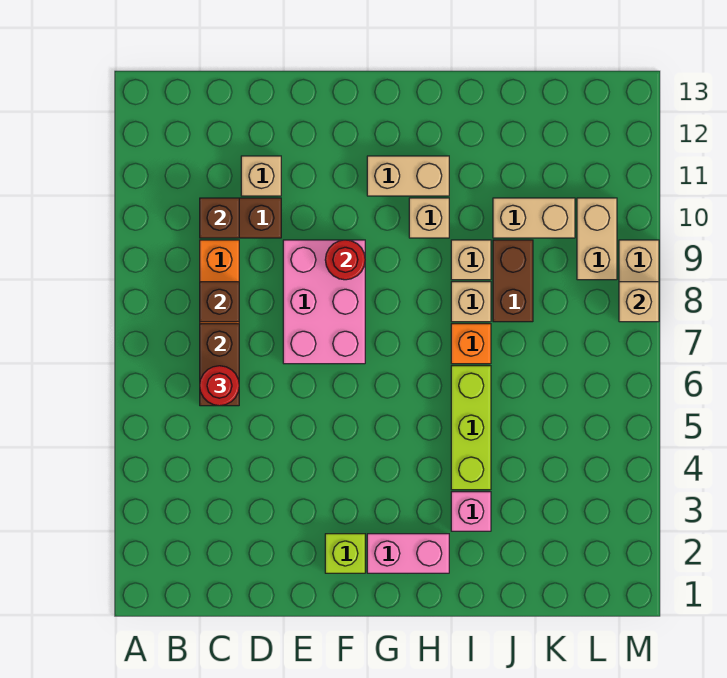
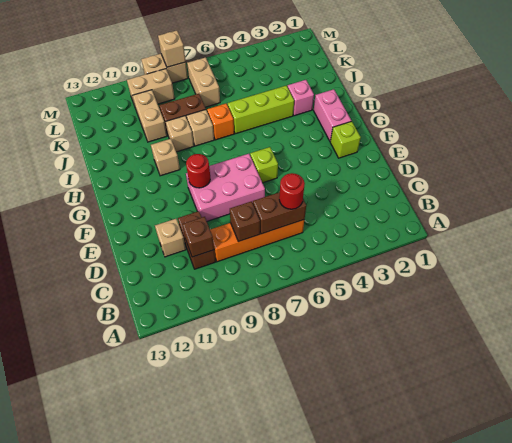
none -> lime 1x1 brick [250,147,278,183]
tan 1x2 brick [367,156,449,196] -> tan 1x2 brick moved to [187,57,220,107]

